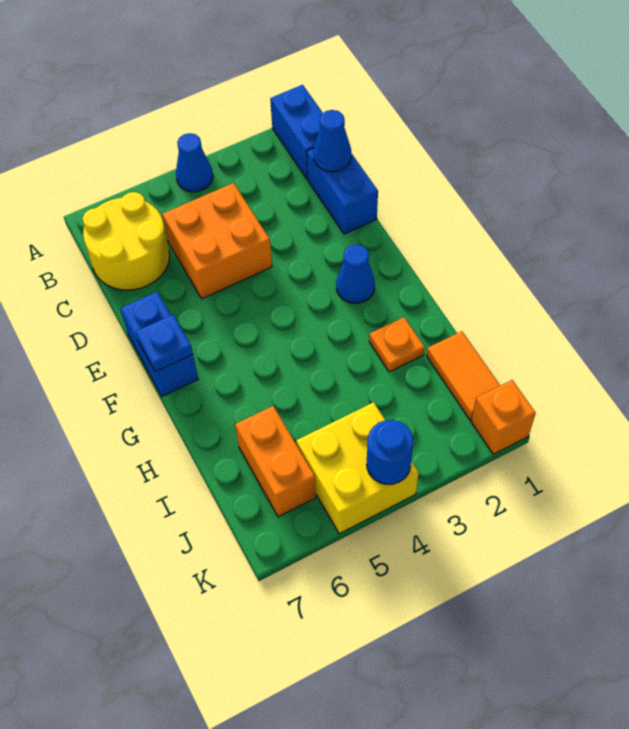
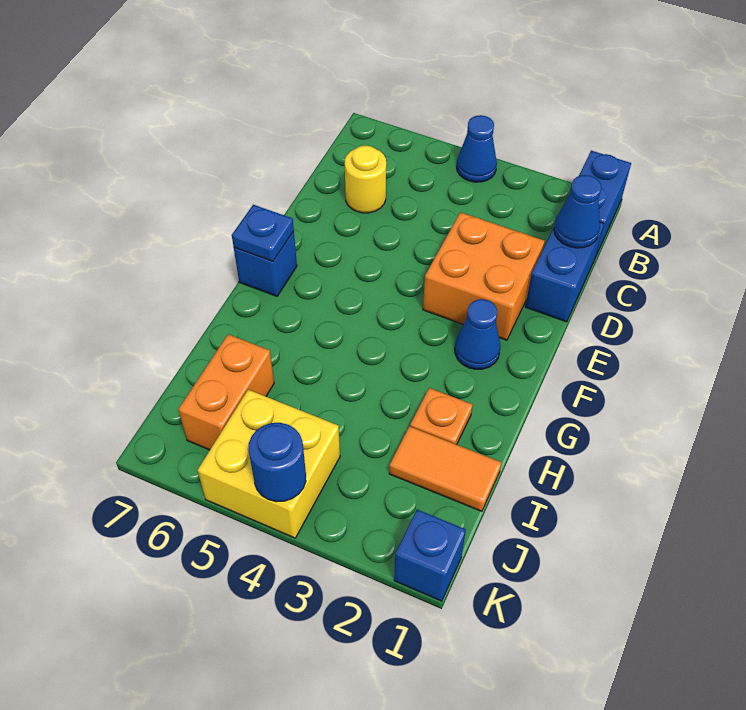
yellow 2x2 round brick [83,192,170,290] -> yellow 1x1 round brick [345,146,386,213]
orange 2x2 brick [162,183,272,299] -> orange 2x2 brick moved to [423,212,545,340]
blue 1x2 brick [120,292,198,396] -> blue 1x1 brick [234,231,297,296]
orange 1x2 tile [427,331,500,420] -> orange 1x2 tile turned to [389,426,501,511]
orange 1x1 brick [471,380,536,454] -> blue 1x1 brick [394,510,466,601]

